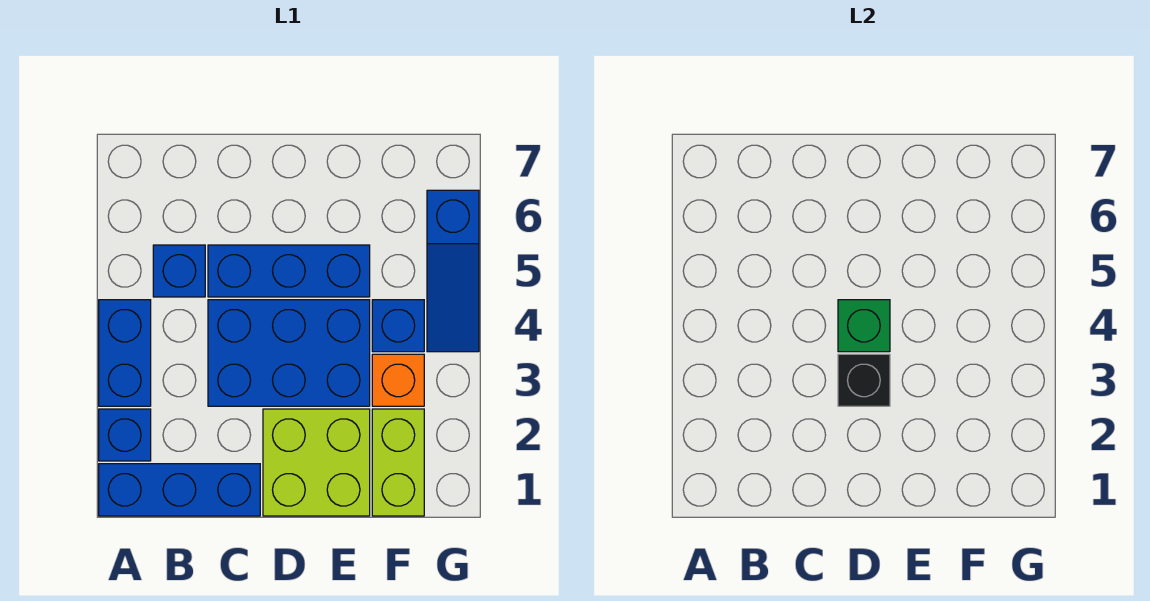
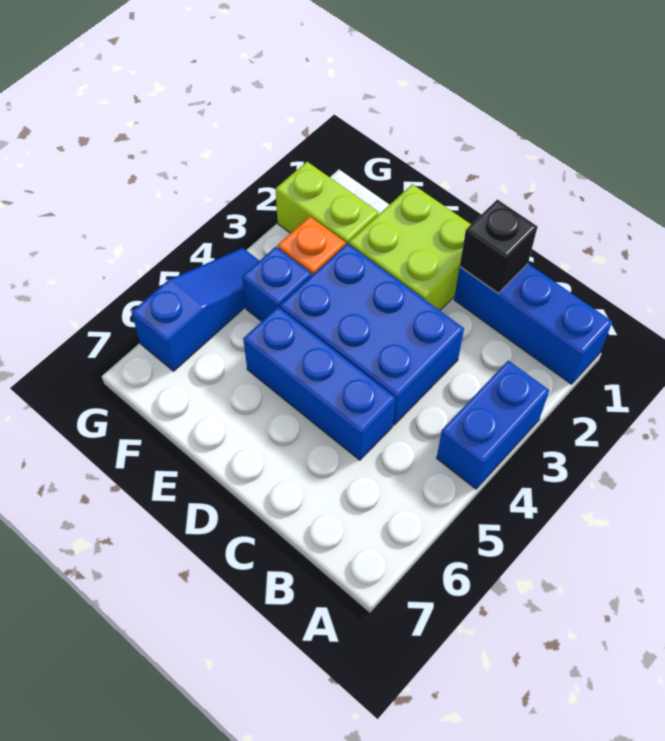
blue 1x1 brick [99,409,151,461] -> none
blue 1x1 brick [153,245,205,297] -> none
black 1x1 brick [838,354,890,406] -> black 1x1 brick moved to [460,199,538,293]
green 1x1 brick [838,300,890,352] -> none
lime 1x2 brick [372,409,424,516] -> lime 1x2 brick turned to [275,162,379,245]

